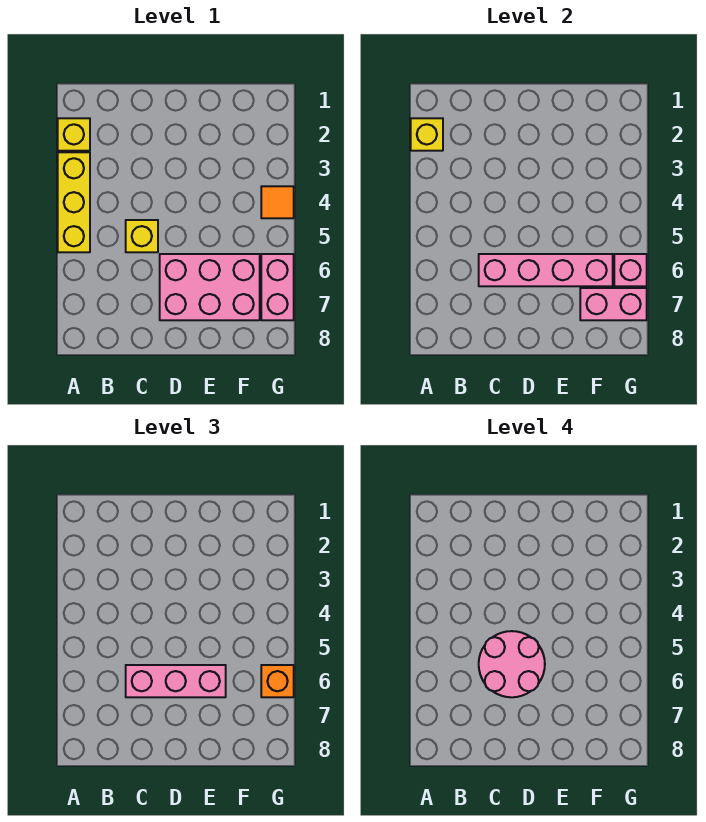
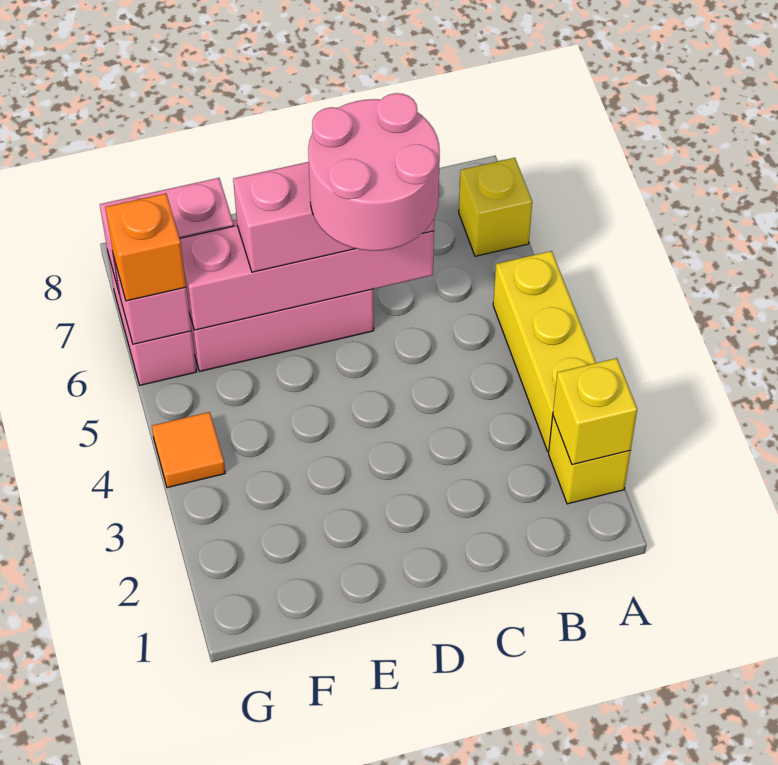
yellow 1x1 brick [126,220,158,252] -> yellow 1x1 brick moved to [459,158,532,256]

